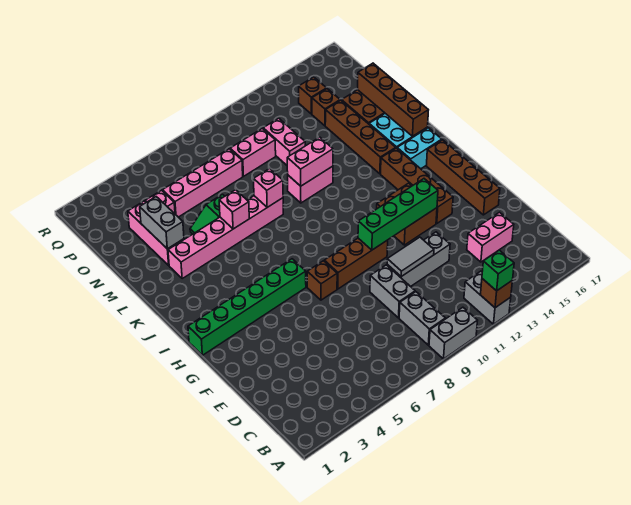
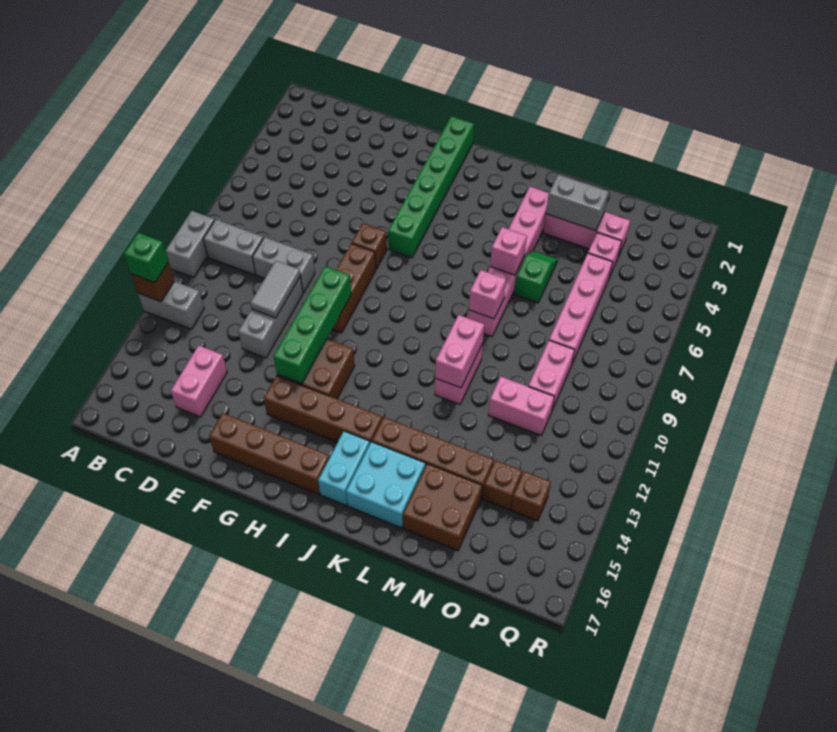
brown 1x4 brick [358,63,428,136] -> none

